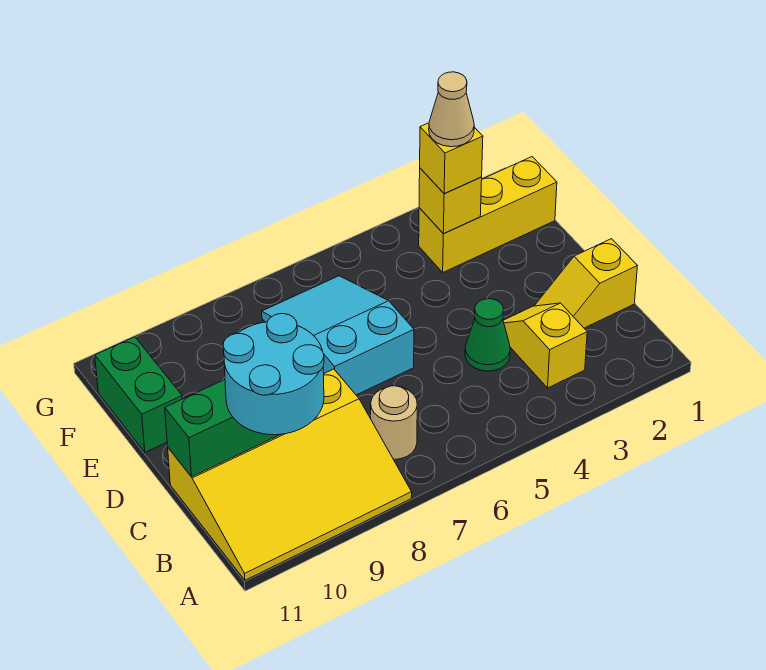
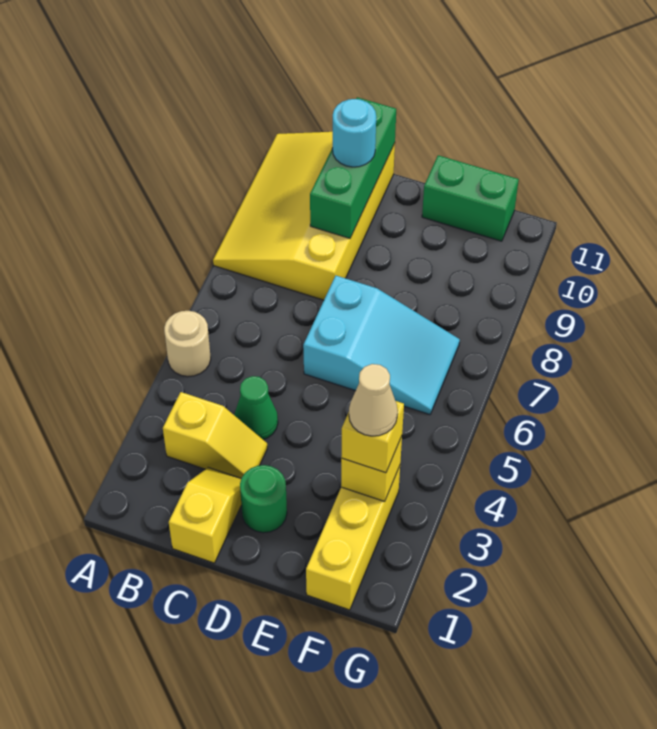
tan 1x1 round brick [371,386,417,459] -> tan 1x1 round brick moved to [164,311,211,377]
cyan 2x2 round brick [223,314,324,435] -> cyan 1x1 round brick [332,99,376,167]
none -> green 1x1 round brick [240,465,287,533]

